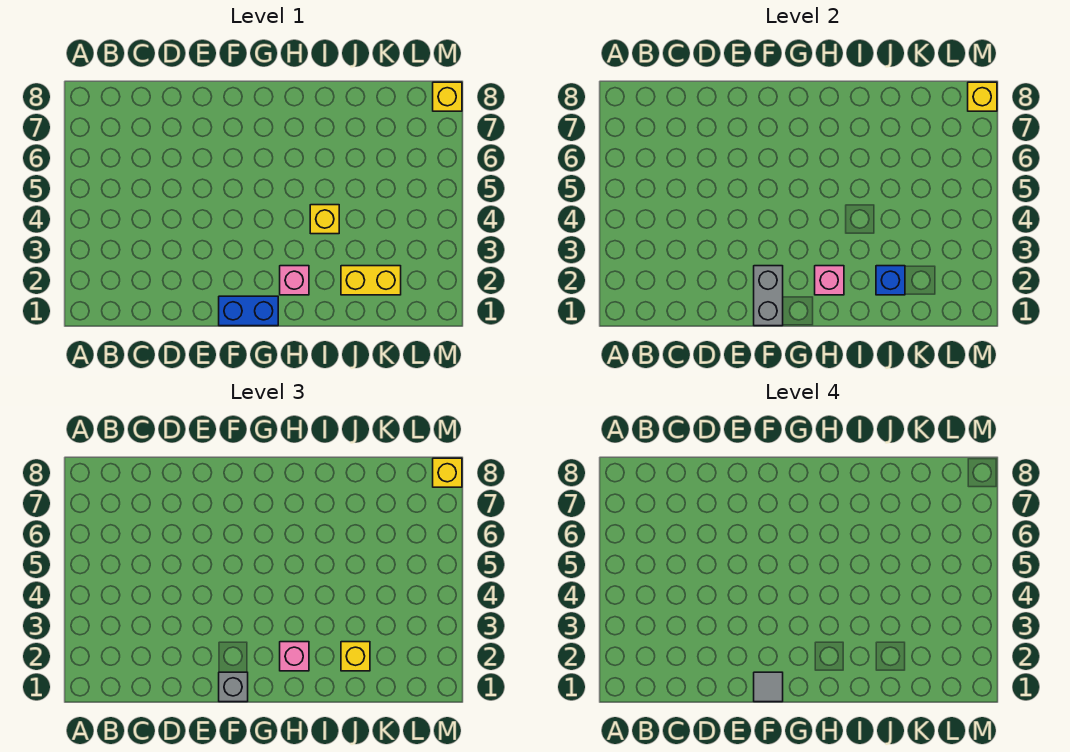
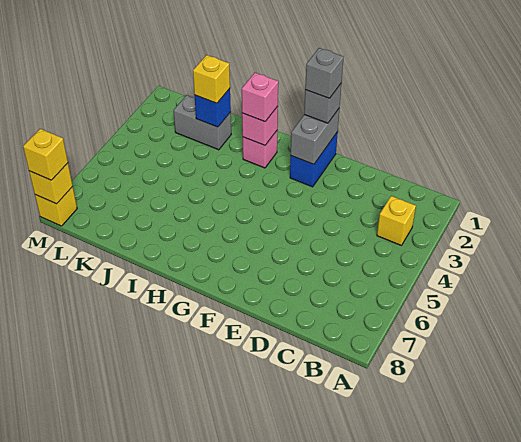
blue 1x2 brick [219,296,278,326] -> blue 1x2 brick turned to [290,132,338,187]
grey 1x1 tile [754,672,783,702] -> grey 1x1 brick [305,48,343,98]
yellow 1x1 brick [310,205,339,234] -> yellow 1x1 brick moved to [377,196,416,246]
yellow 1x2 brick [341,266,401,295] -> grey 1x2 brick [173,95,231,150]

